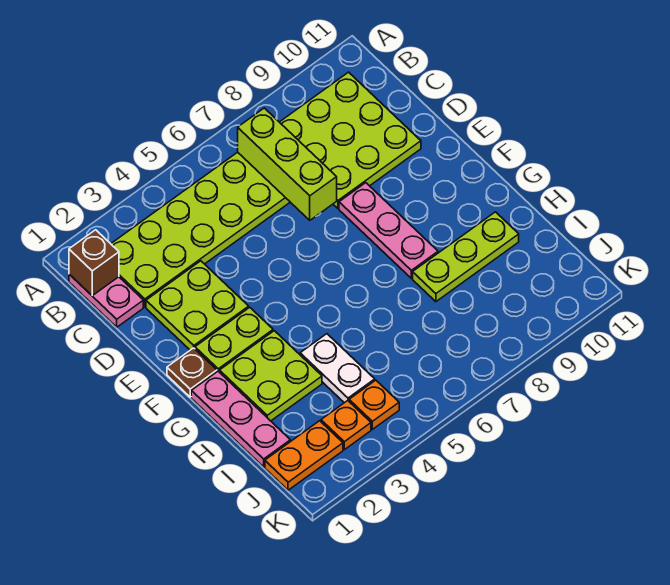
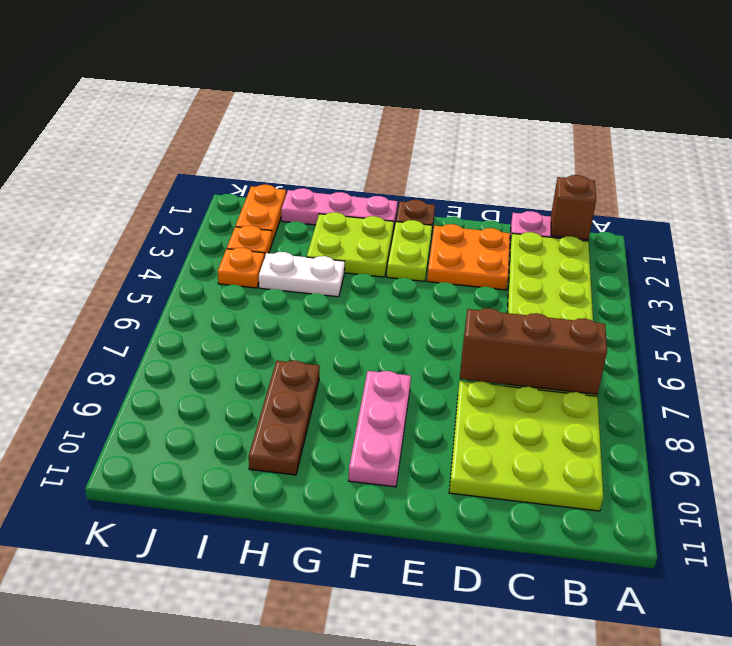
lime 1x3 brick [238,108,337,220] -> brown 1x3 brick [460,308,607,394]
lime 2x2 plate [146,261,249,350] -> orange 2x2 plate [427,224,510,290]
pink 1x3 plate [339,183,438,278] -> pink 1x3 plate turned to [349,371,411,487]
lime 1x3 plate [413,212,519,302] -> brown 1x3 plate [249,361,320,475]

